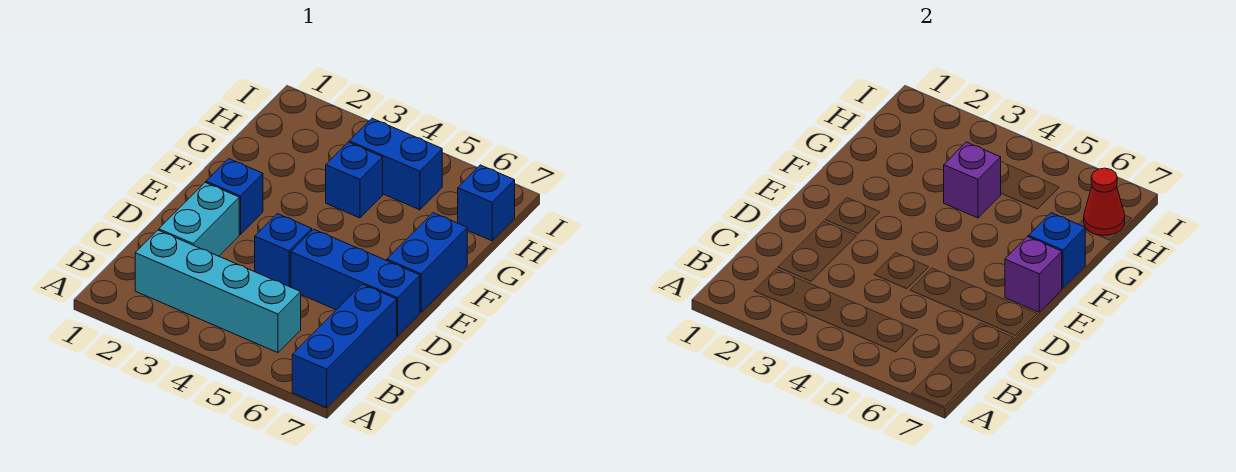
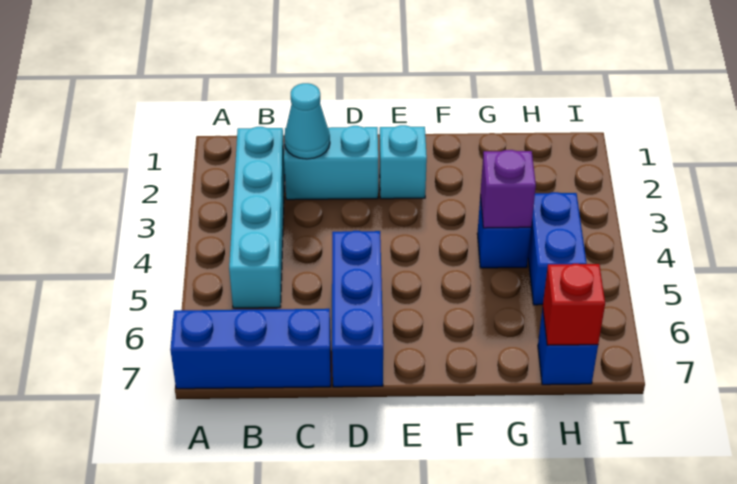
none -> cyan 1x1 cone [284,83,330,159]
blue 1x1 brick [255,214,312,287] -> none
blue 1x1 brick [206,159,263,234] -> cyan 1x1 brick [380,125,427,199]
blue 1x2 brick [387,213,467,312] -> none
purple 1x1 brick [1005,237,1062,312] -> none
blue 1x1 brick [1029,213,1085,289] -> none
red 1x1 cone [1084,168,1125,235] -> red 1x1 brick [543,264,605,345]

